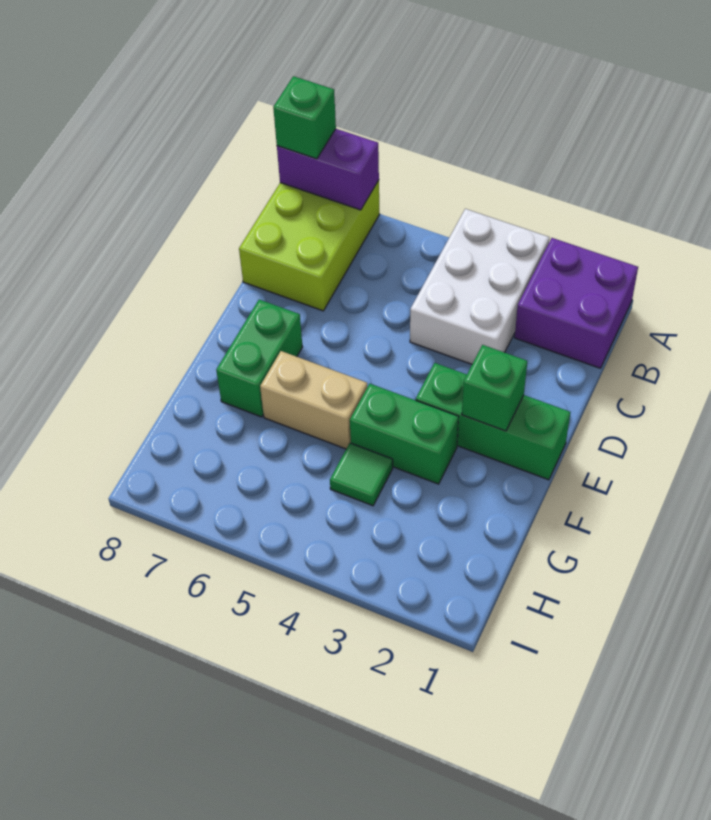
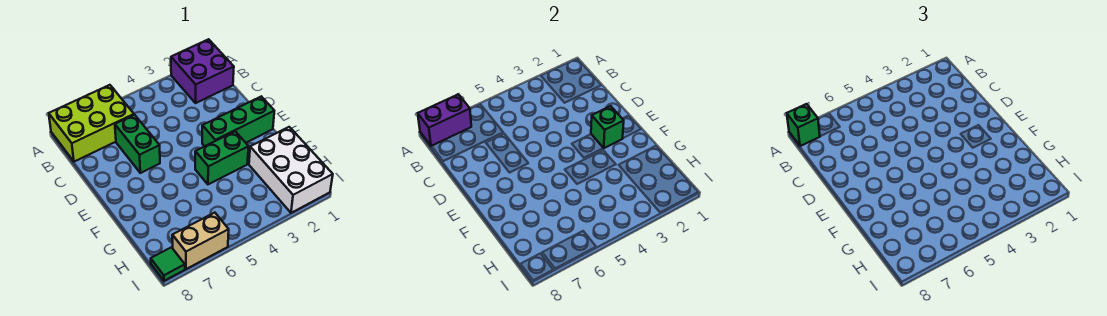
white 2x3 brick [410,209,549,364] -> white 2x3 brick moved to [249,127,333,213]
lime 2x3 brick [239,180,379,311] -> lime 2x3 brick turned to [49,85,134,162]
green 1x2 brick [216,300,302,417] -> green 1x2 brick moved to [115,115,160,173]
tan 1x2 brick [260,351,367,449] -> tan 1x2 brick moved to [172,213,229,269]
green 1x1 tile [330,443,393,506] -> green 1x1 tile moved to [151,247,185,281]

